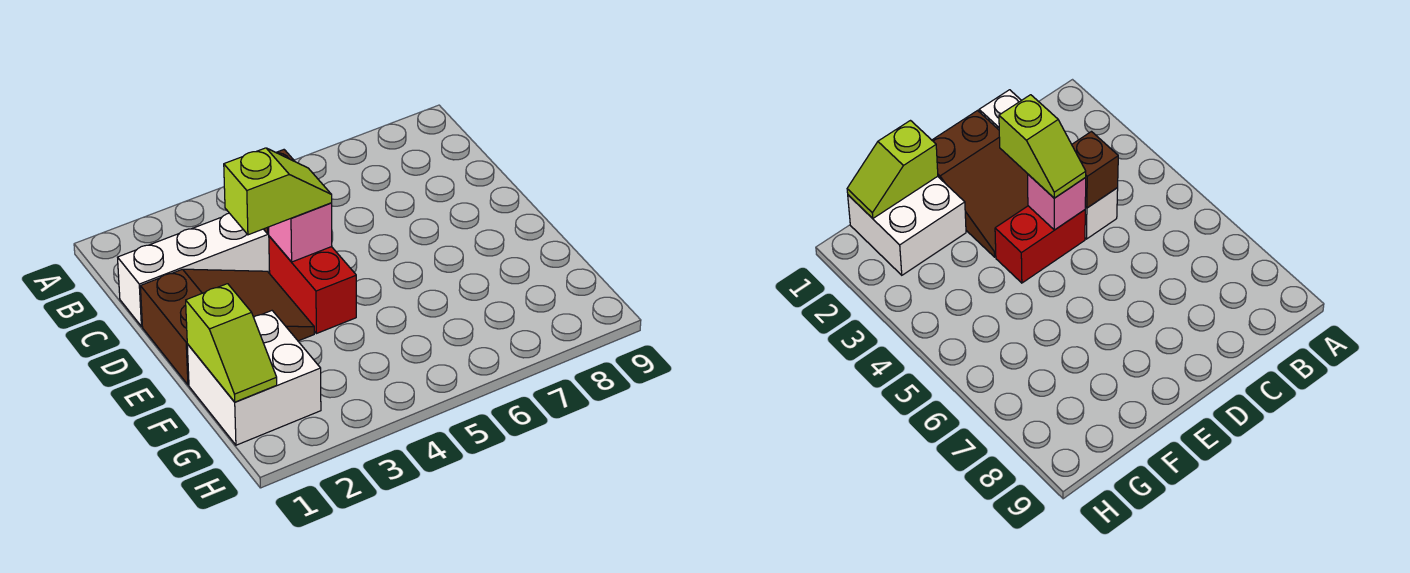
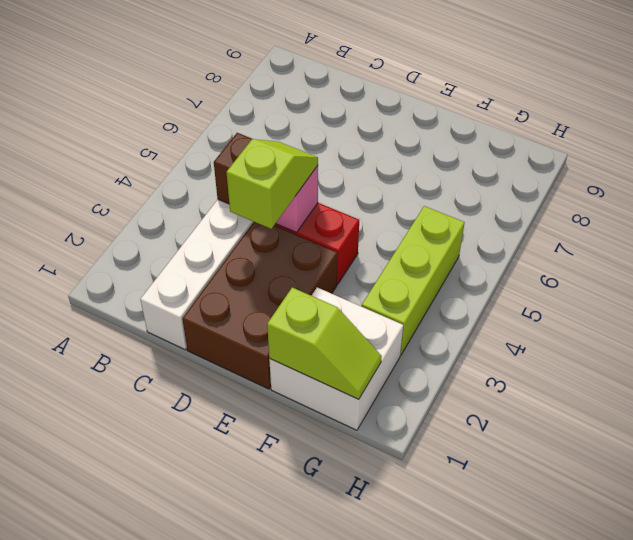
brown 2x3 slope [140,269,314,385] -> brown 2x3 brick [182,222,338,389]
none -> lime 1x3 brick [362,206,465,355]

